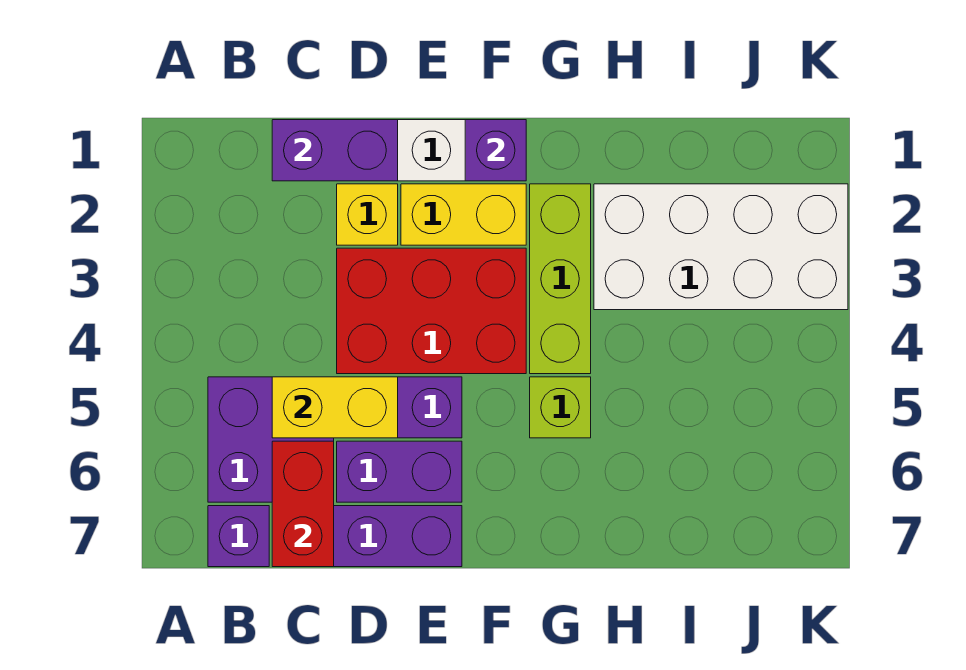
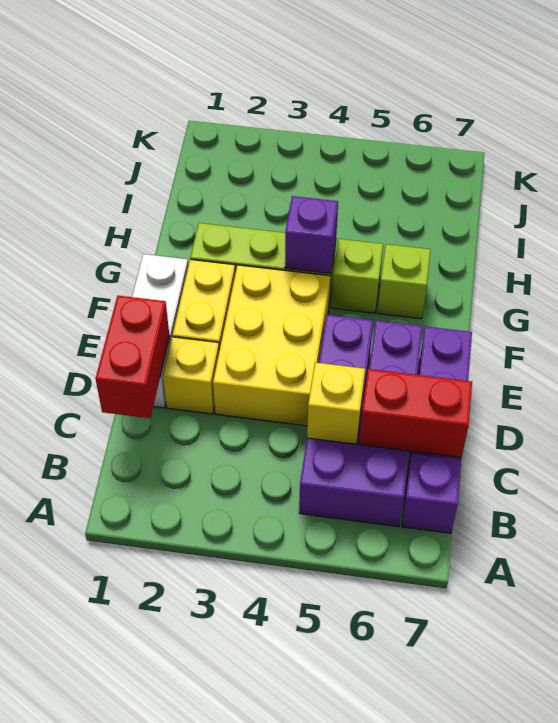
purple 1x2 brick [272,120,398,181] -> red 1x2 brick [96,296,170,418]
yellow 1x2 brick [272,377,398,438] -> yellow 1x1 brick [307,363,365,444]
red 2x3 brick [337,248,526,374] -> yellow 2x3 brick [213,265,330,426]
purple 1x1 brick [465,120,526,181] -> purple 1x1 brick moved to [285,196,338,274]
none -> lime 1x1 brick [378,244,431,319]
white 2x4 brick [594,184,848,310] -> none

